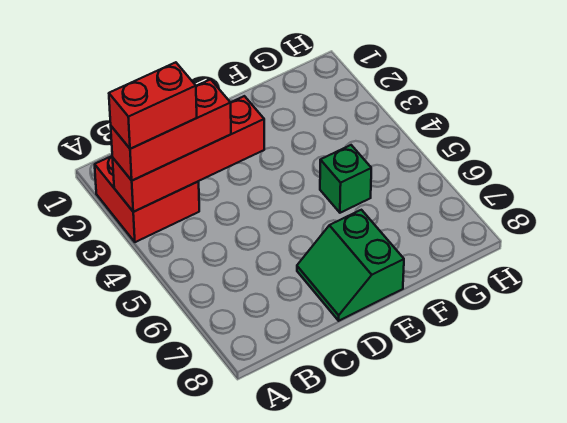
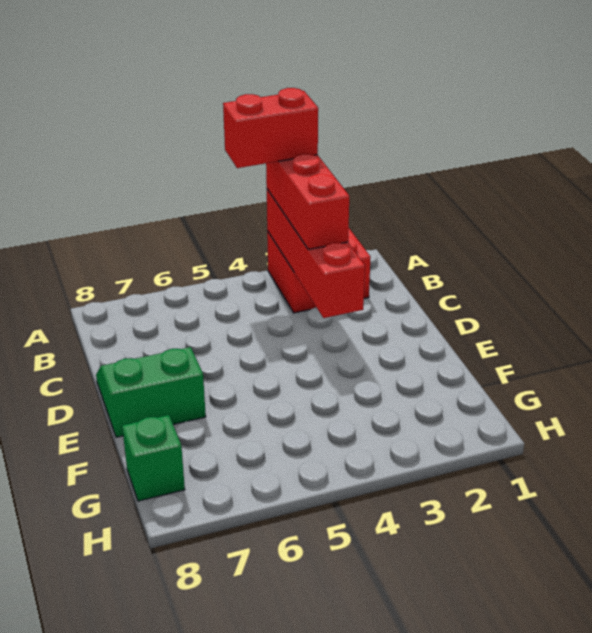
red 1x2 brick [109,62,197,149] -> red 1x2 brick turned to [223,88,318,168]
green 1x1 brick [320,145,371,213] -> green 1x1 brick moved to [122,415,185,501]

